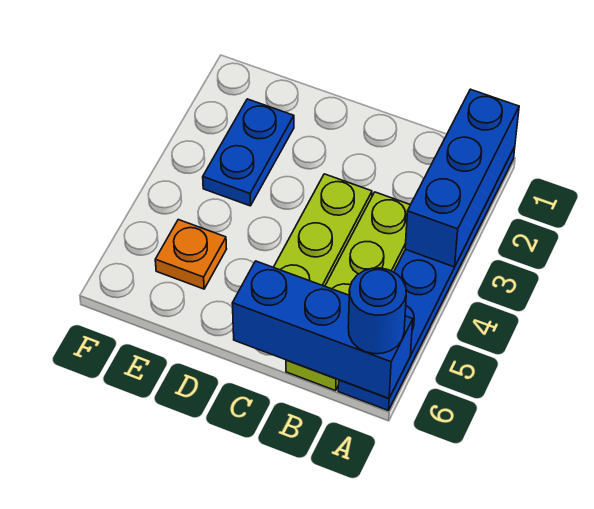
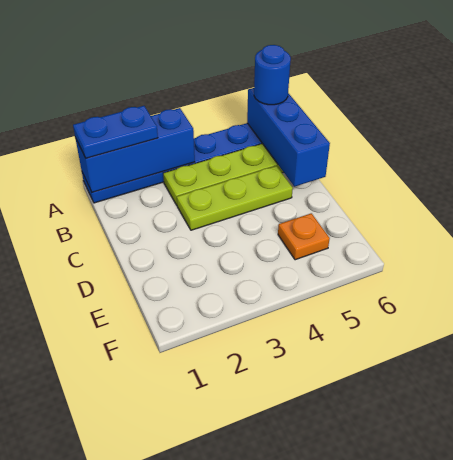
blue 1x2 plate [203,99,294,206] -> blue 1x2 plate moved to [73,106,158,158]

